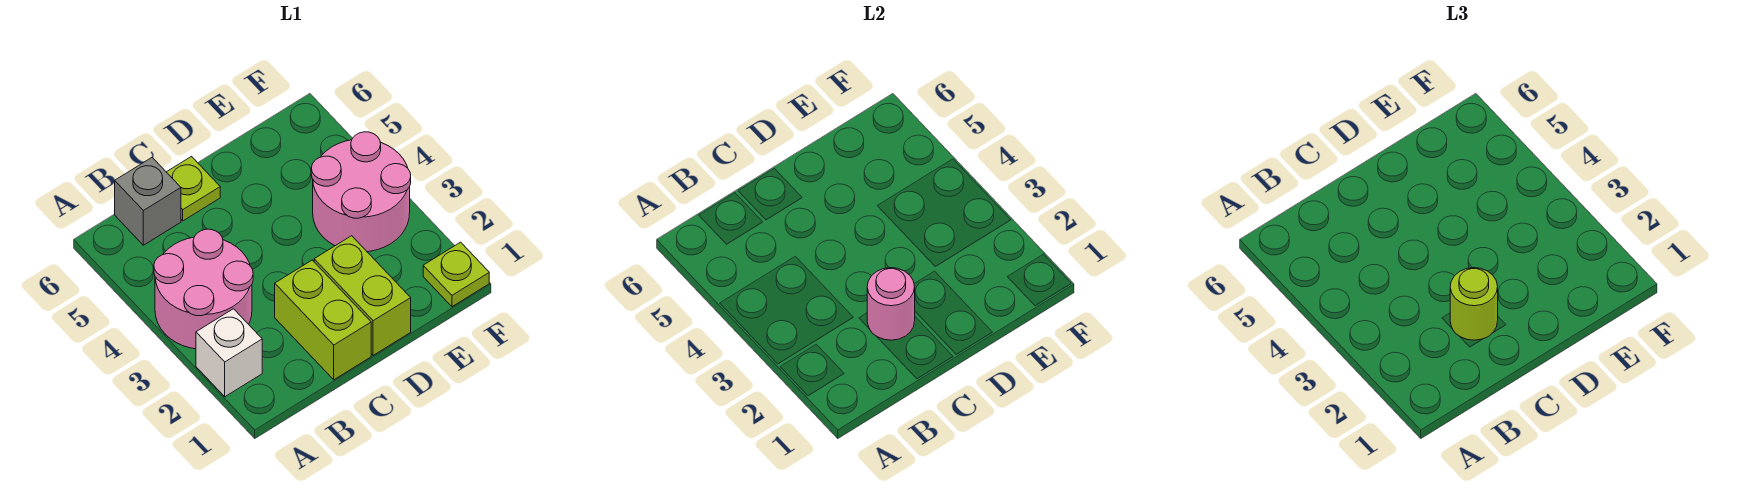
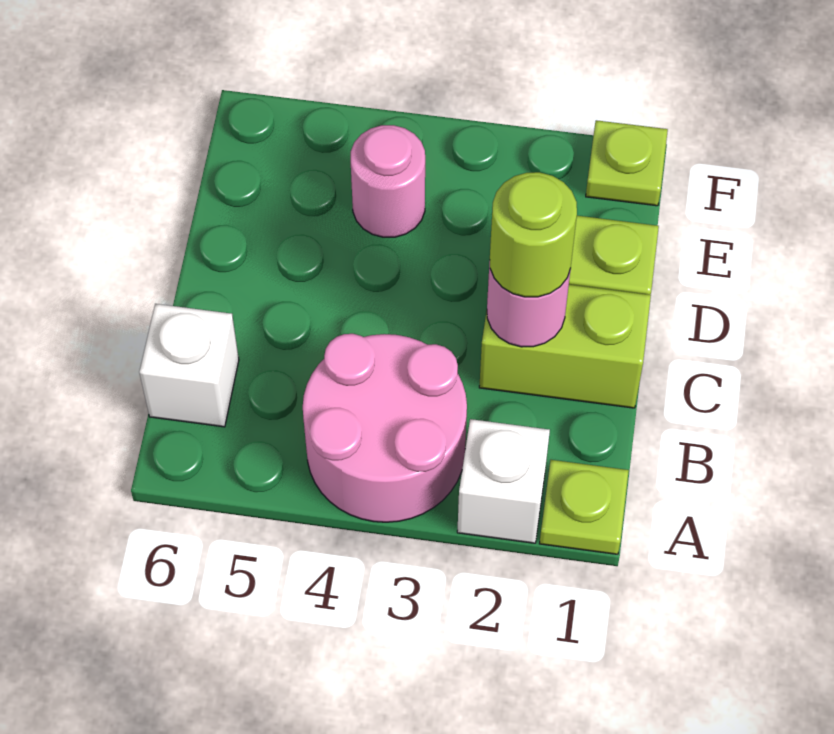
grey 1x1 brick [115,158,181,245] -> white 1x1 brick [139,304,239,427]
lime 1x1 plate [167,157,220,221] -> lime 1x1 plate moved to [540,460,629,554]
pink 2x2 round brick [311,132,411,252] -> pink 1x1 round brick [351,125,425,237]

